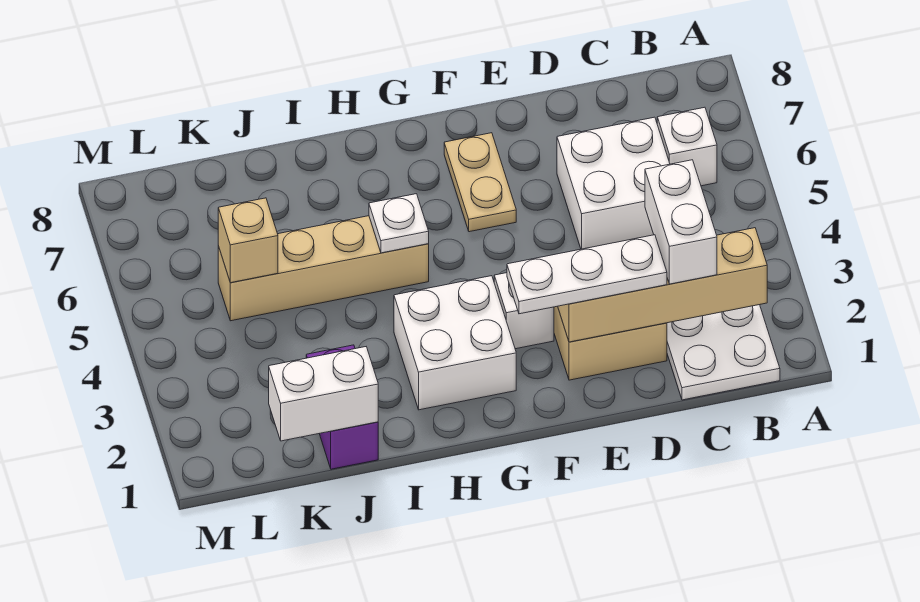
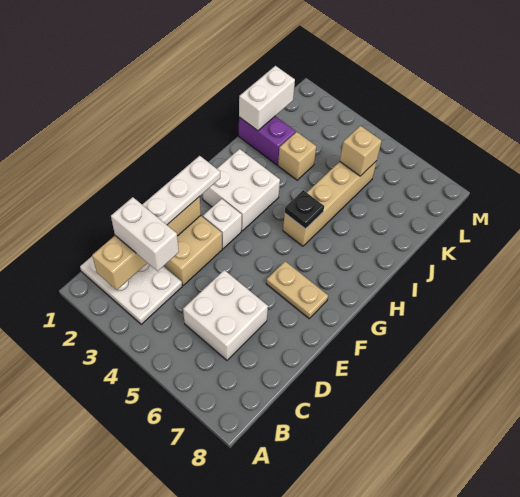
white 1x1 brick [657,107,717,186] -> none
white 1x1 plate [369,194,429,253] -> black 1x1 plate [285,190,324,229]
none -> tan 1x1 brick [278,132,316,180]

